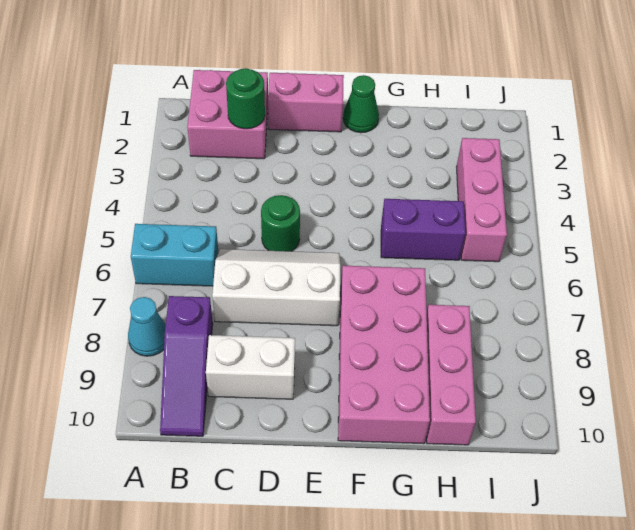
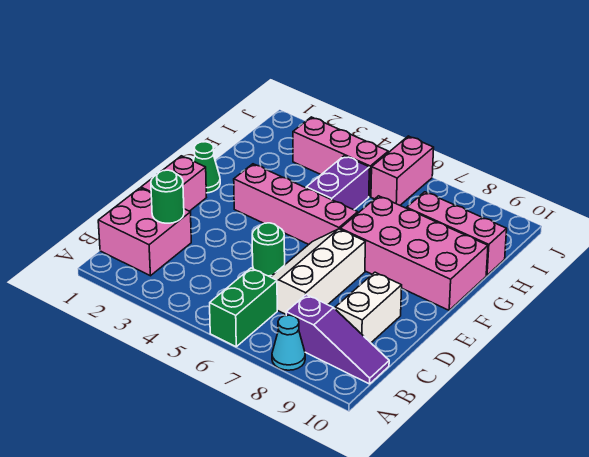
cyan 1x2 brick [131,224,218,286] -> green 1x2 brick [210,268,277,347]
none -> pink 1x4 brick [234,164,358,245]
none -> pink 1x2 brick [371,136,434,205]

